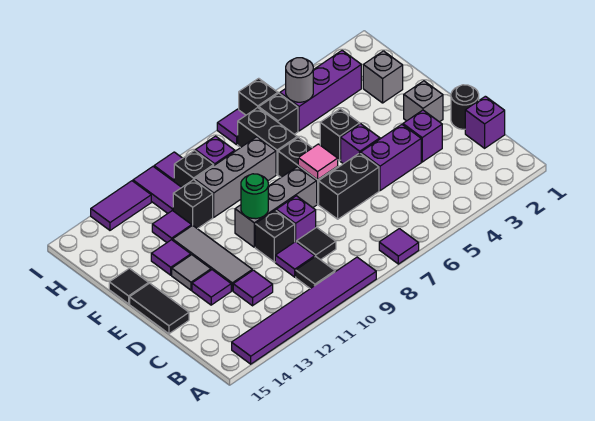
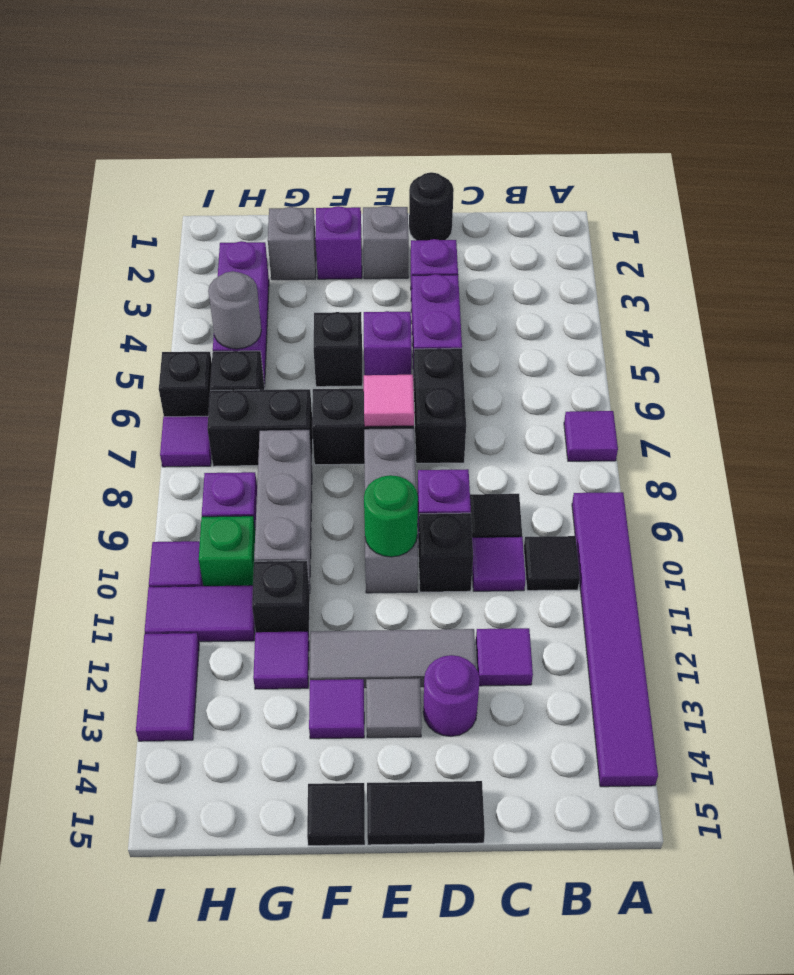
purple 1x1 brick [465,96,505,148] -> purple 1x1 brick moved to [315,206,362,279]
purple 1x1 tile [192,270,231,305] -> purple 1x1 round brick [423,655,480,736]
black 1x1 brick [174,151,214,187] -> green 1x1 brick [199,516,255,586]

